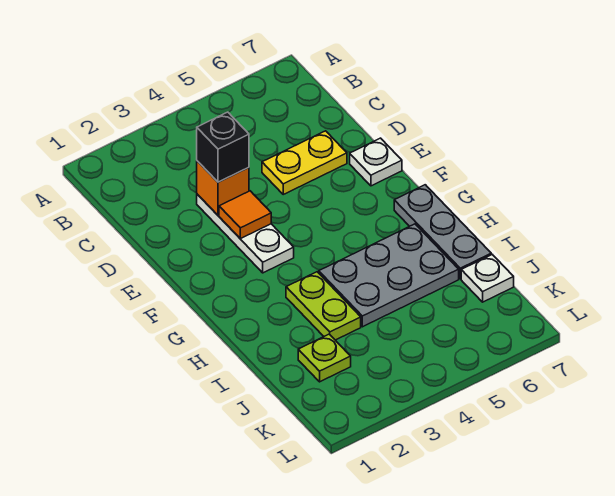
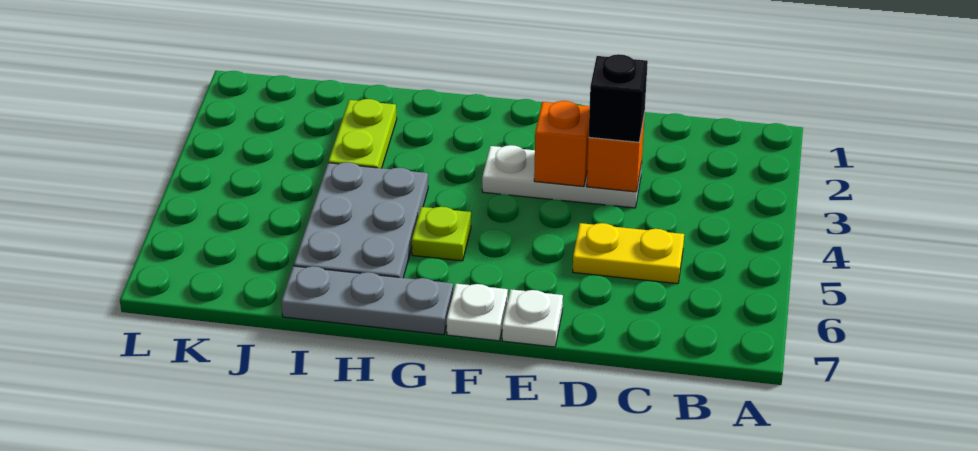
yellow 1x2 plate [262,131,347,194] -> yellow 1x2 plate turned to [573,223,684,284]
orange 1x1 tile [219,191,271,239] -> orange 1x1 brick [534,101,590,187]
lime 1x2 plate [286,272,361,340] -> lime 1x2 plate turned to [328,99,397,168]
lime 1x1 plate [298,334,351,382] -> lime 1x1 plate moved to [412,207,471,261]
white 1x1 plate [461,255,514,302] -> white 1x1 plate moved to [447,284,508,341]

